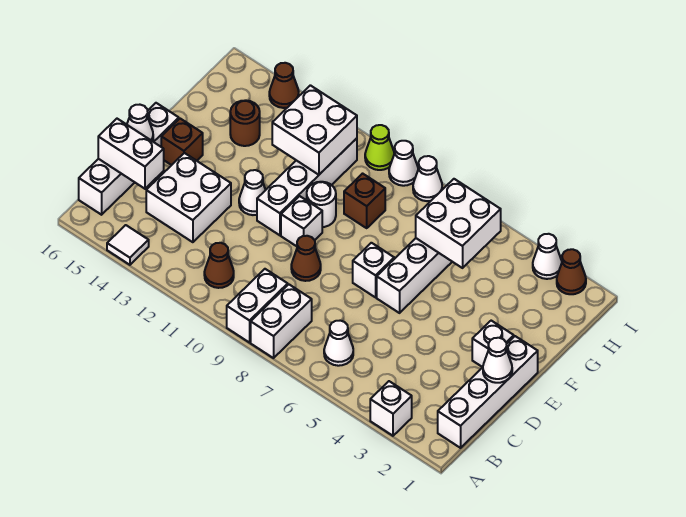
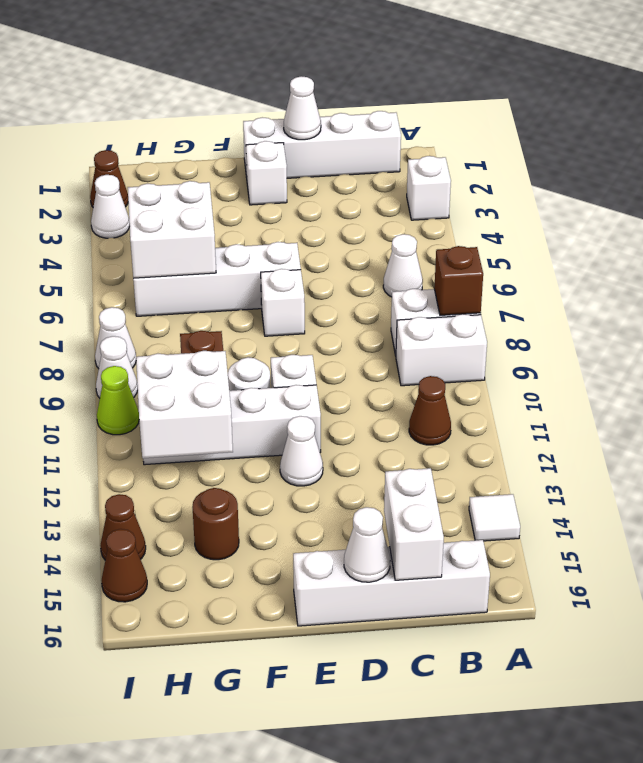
white 2x2 brick [146,153,231,242] -> none
brown 1x1 cone [291,236,321,281] -> brown 1x1 cone moved to [102,529,147,602]
brown 1x1 brick [161,119,203,165] -> brown 1x1 brick moved to [434,246,483,315]

